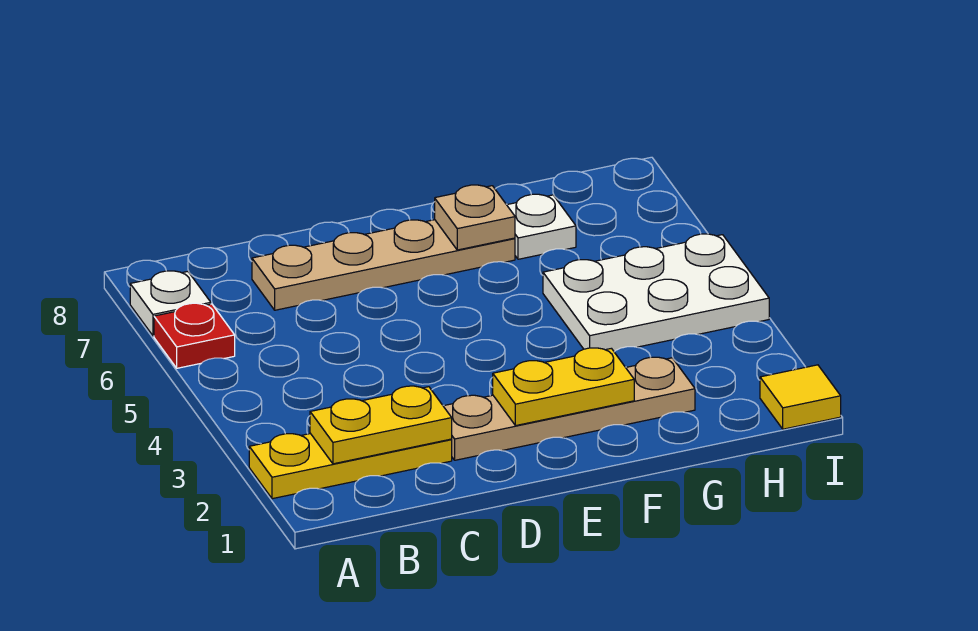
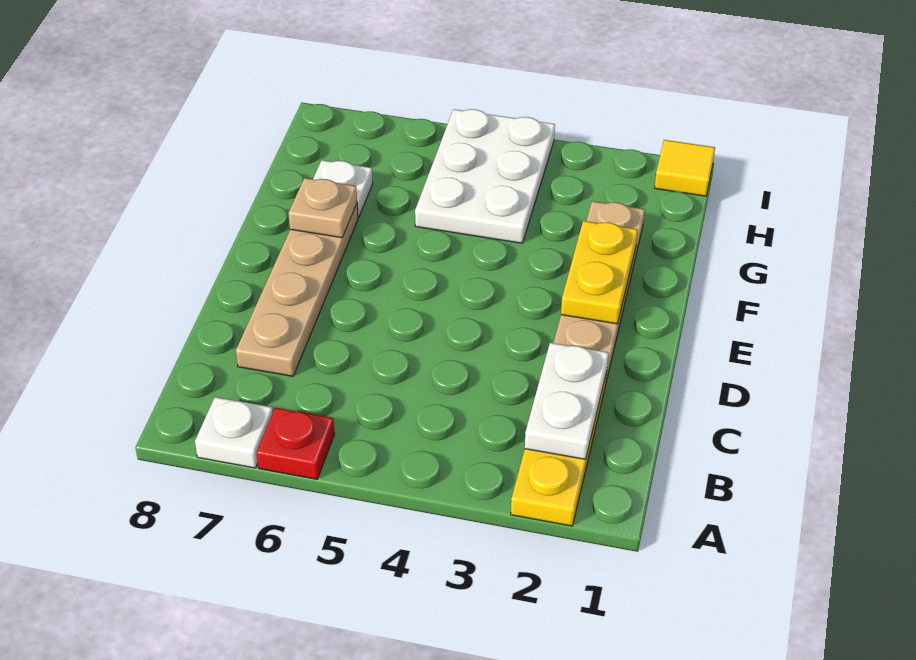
yellow 1x2 plate [310,386,452,464] -> white 1x2 plate [525,343,608,459]

